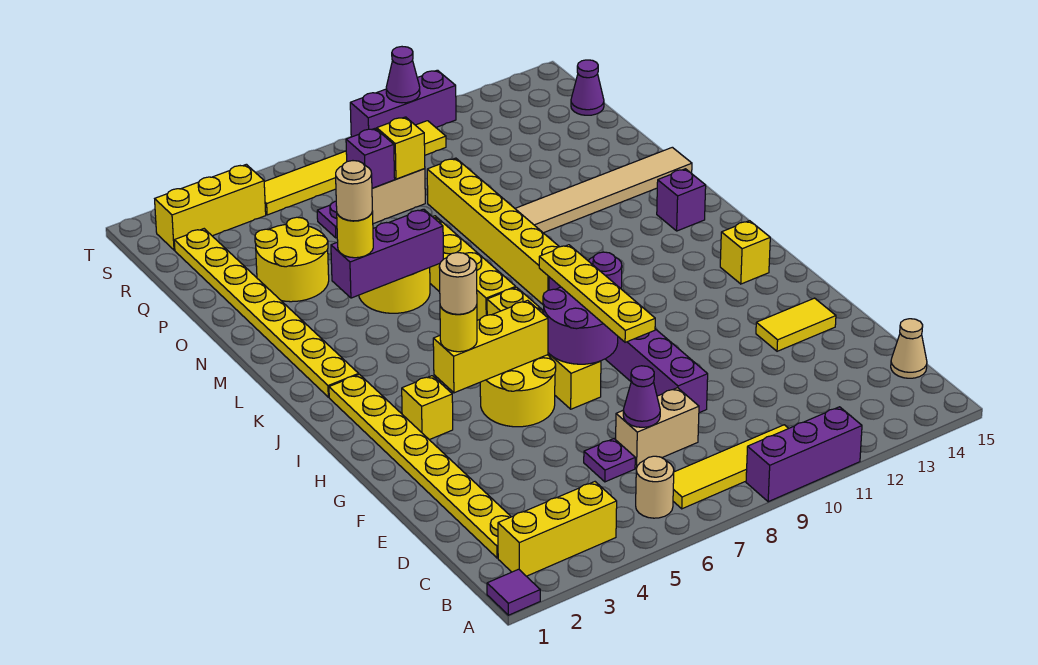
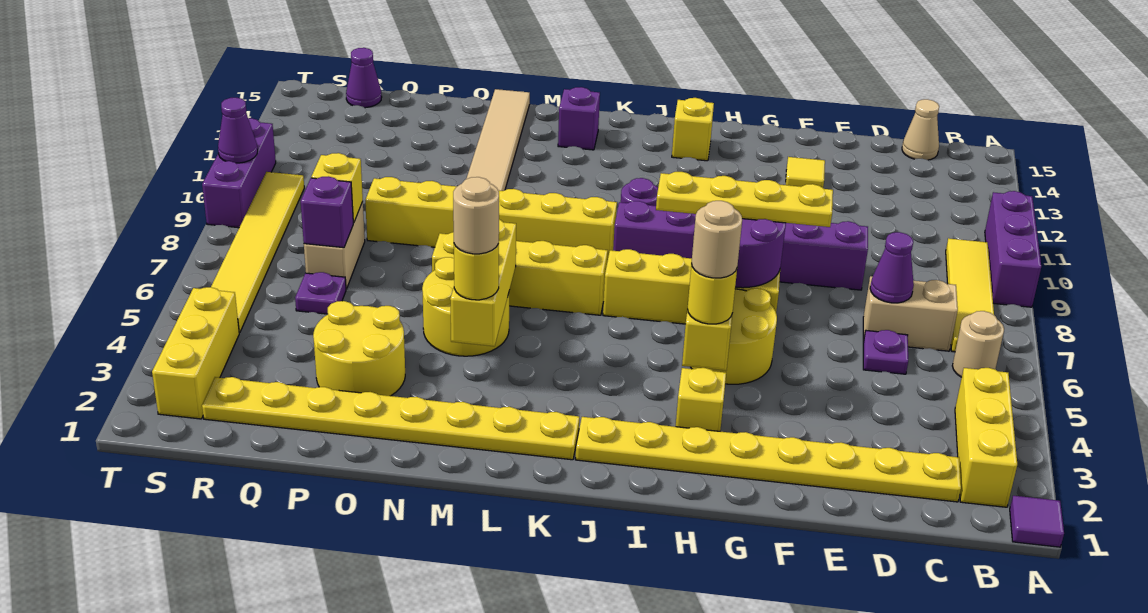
tan 1x2 brick [615,388,699,468] -> tan 1x2 brick turned to [863,276,958,351]
yellow 1x2 tile [756,298,836,351] -> yellow 1x1 tile [786,157,825,188]
purple 1x3 brick [331,209,443,298] -> yellow 1x3 brick [450,220,516,346]

